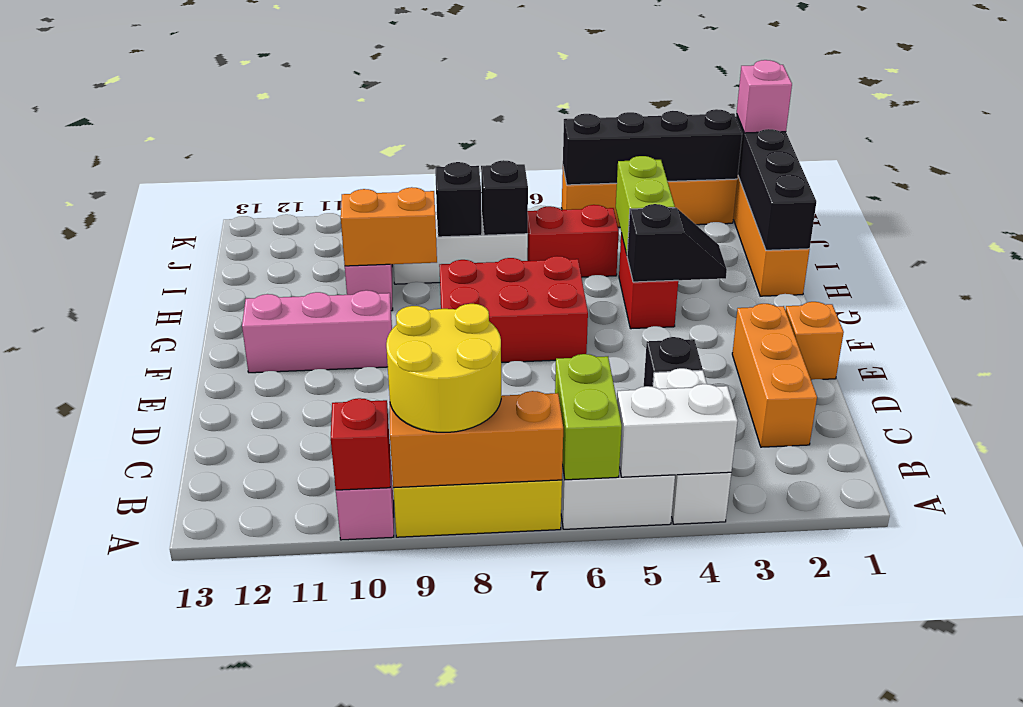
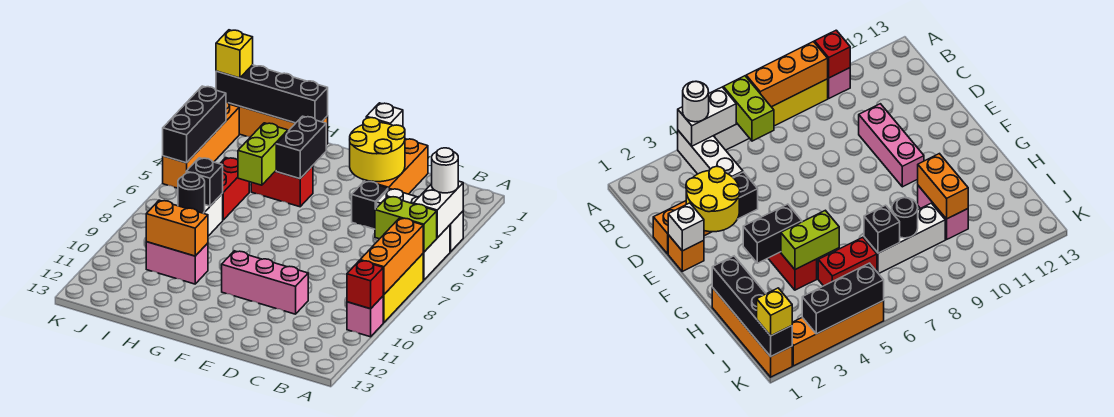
none -> white 1x1 round brick [432,148,458,193]
yellow 2x2 round brick [386,304,501,432] -> yellow 2x2 round brick moved to [350,118,405,182]
orange 1x3 brick [732,304,817,447] -> orange 1x3 brick turned to [365,139,428,194]
none -> white 1x1 brick [366,103,403,127]
red 2x3 brick [439,256,588,362] -> none
pink 1x3 brick [242,290,392,373] -> pink 1x3 brick turned to [222,251,308,314]
black 1x2 slope [627,204,727,282] -> black 1x2 brick [276,116,326,179]
lime 1x2 brick [616,156,675,254] -> lime 1x2 brick turned to [238,123,288,185]
orange 1x2 brick [341,187,437,266] -> orange 1x2 brick turned to [146,200,208,256]
black 1x1 brick [435,162,482,237] -> black 1x1 round brick [178,172,205,213]
pink 1x1 brick [737,60,792,133] -> yellow 1x1 brick [216,30,253,78]
black 1x4 brick [563,109,742,185] -> black 1x3 brick [163,86,226,163]

